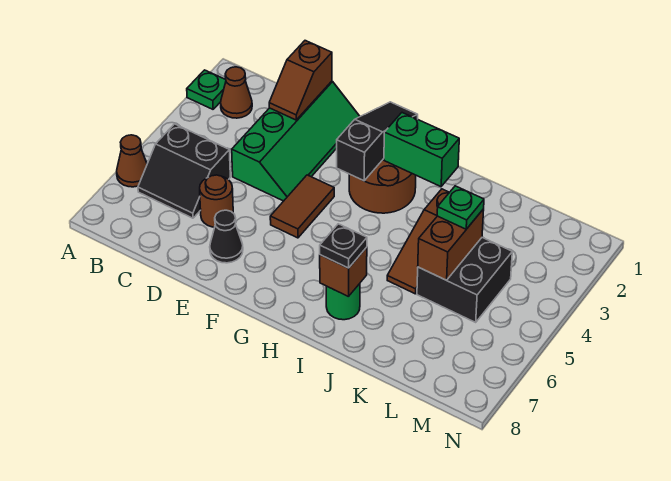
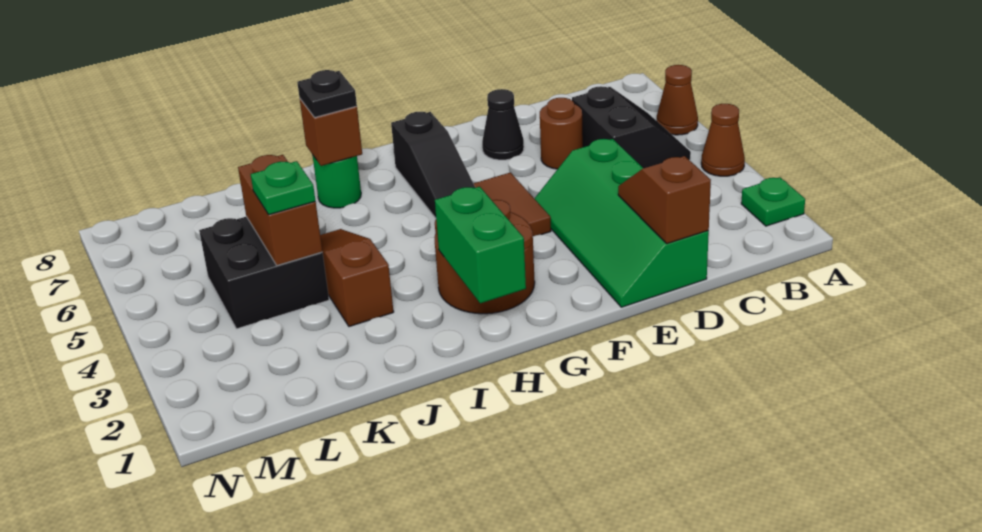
brown 1x1 cone [221,67,252,118] -> brown 1x1 cone moved to [701,104,745,176]
black 2x2 slope [138,124,230,218] -> black 2x2 slope turned to [572,86,691,168]
black 1x3 slope [337,102,418,181] -> black 1x3 slope moved to [391,112,475,218]
green 1x2 brick [384,113,459,187] -> green 1x2 brick turned to [435,187,526,303]

